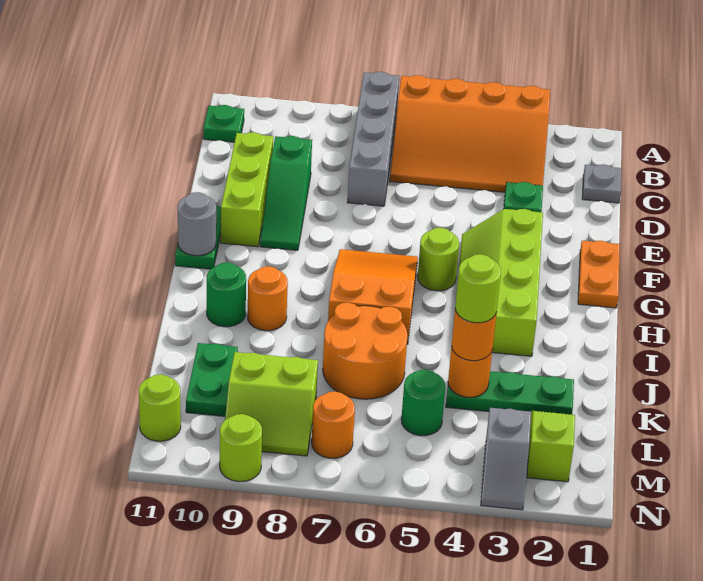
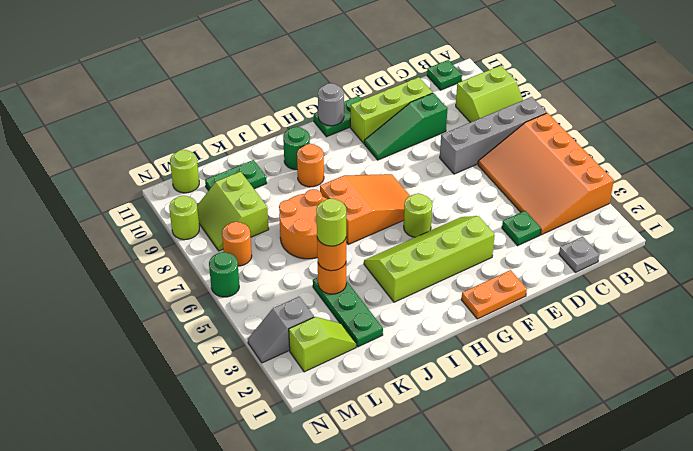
none -> lime 2x2 slope [456,66,523,122]
green 1x1 round brick [401,369,445,436] -> green 1x1 round brick moved to [209,252,239,297]

